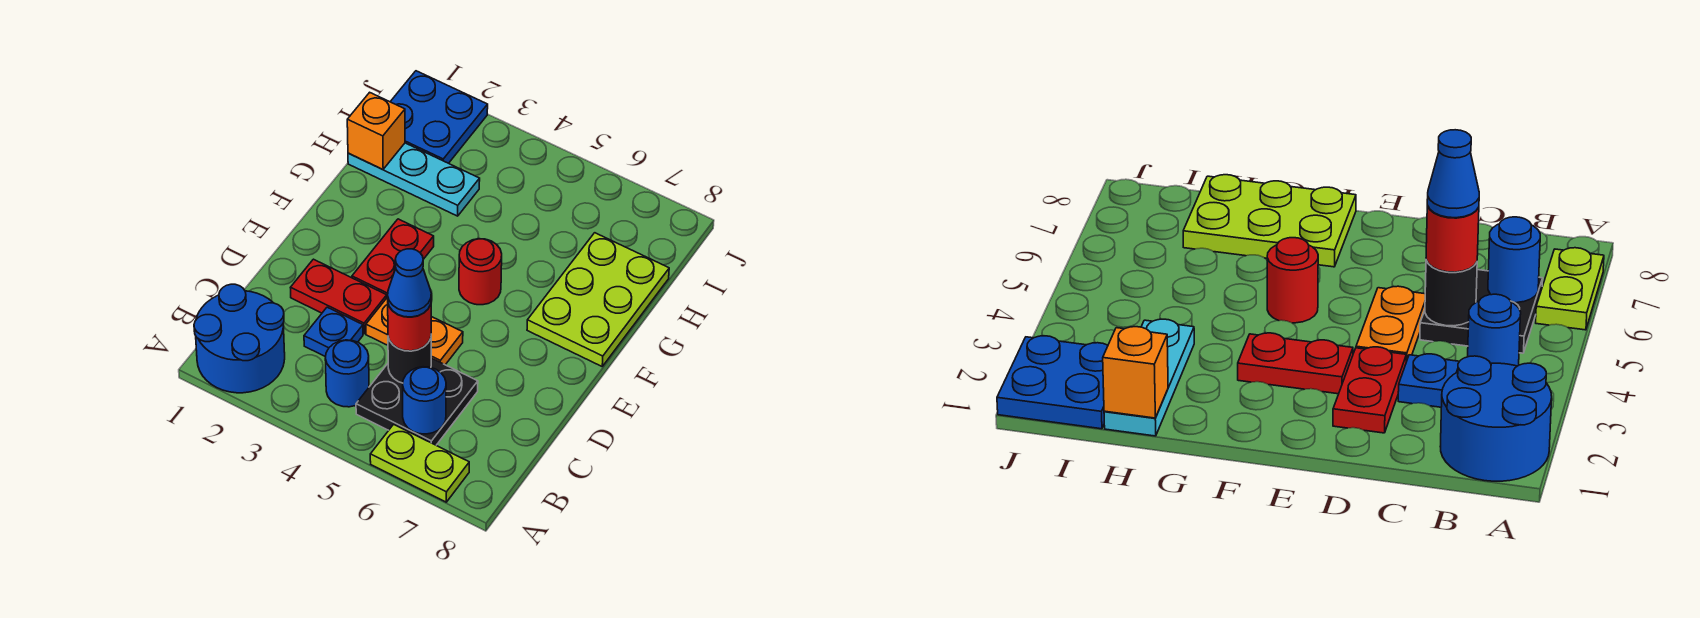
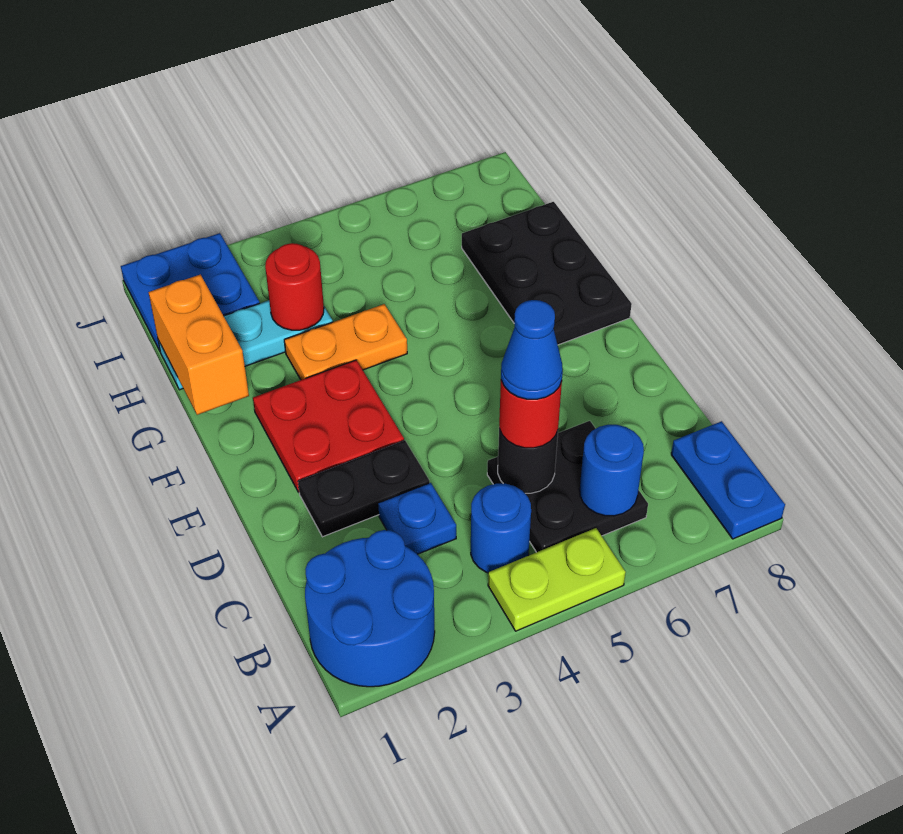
lime 1x2 plate [370,424,469,502] -> lime 1x2 plate moved to [488,528,626,631]
none -> blue 1x2 plate [671,421,785,539]
red 1x2 plate [290,259,387,334] -> black 1x2 plate [298,440,430,537]
orange 1x2 plate [366,297,463,365] -> orange 1x2 plate moved to [284,304,407,380]
red 1x2 plate [352,219,434,297] -> red 2x2 plate [253,360,404,492]
red 1x1 round brick [459,239,502,305] -> red 1x1 round brick moved to [265,243,324,330]
lime 2x3 plate [527,233,669,366] -> black 2x3 plate [462,202,632,345]
orange 1x1 brick [347,92,405,169] -> orange 1x2 brick [148,275,249,415]

